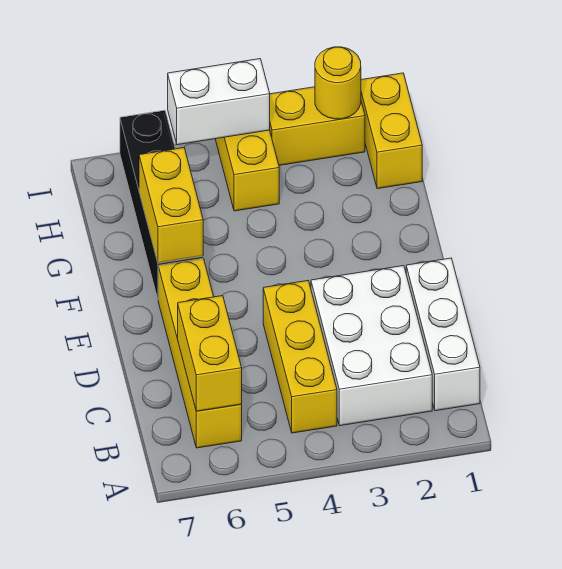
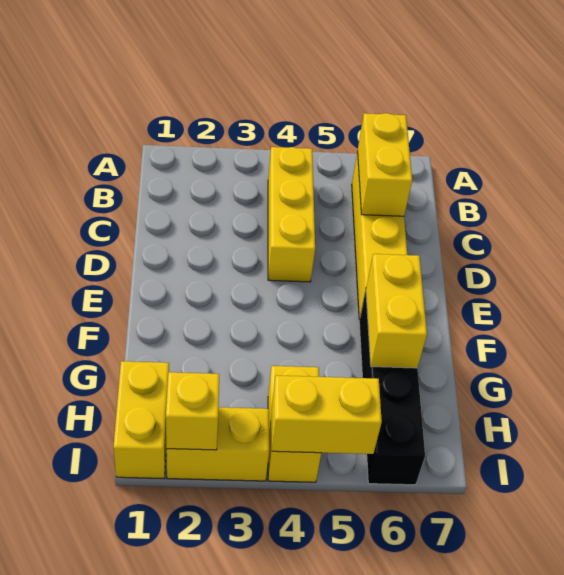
white 1x3 brick [406,258,480,411] -> none
white 2x3 brick [311,266,432,426] -> none
yellow 1x1 round brick [315,47,361,119] -> yellow 1x1 brick [166,372,219,450]
white 1x2 brick [168,59,270,145] -> yellow 1x2 brick [272,375,382,454]

